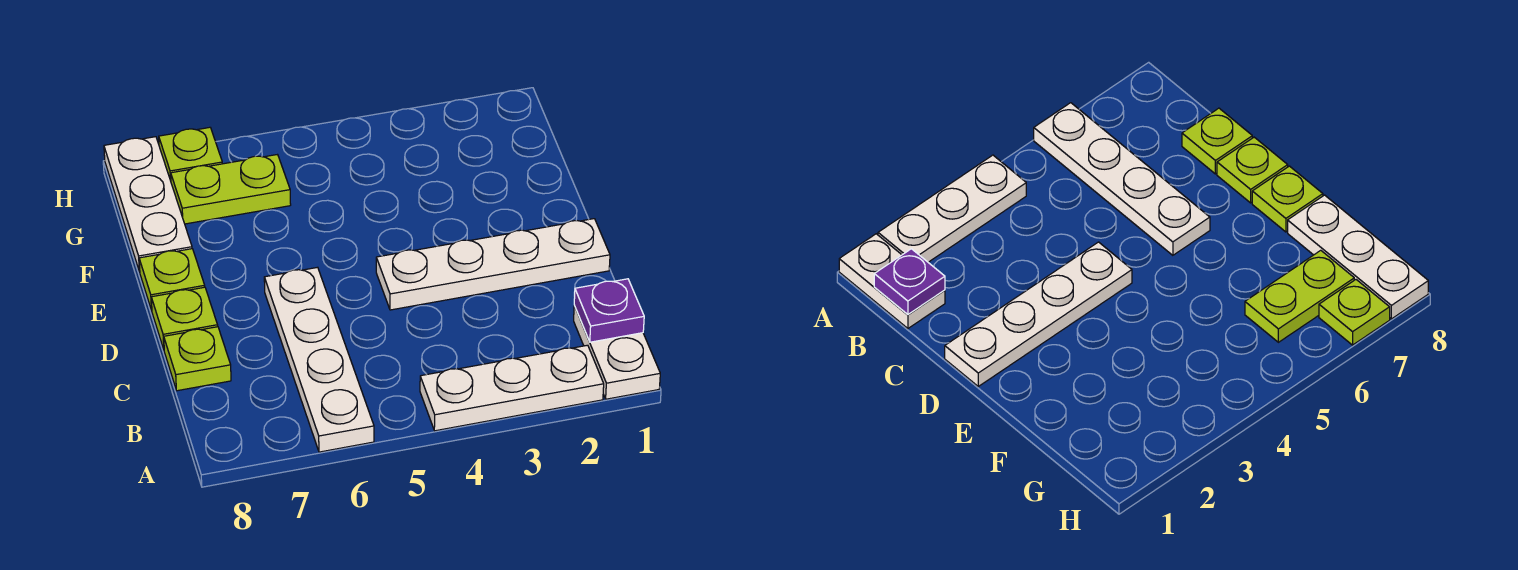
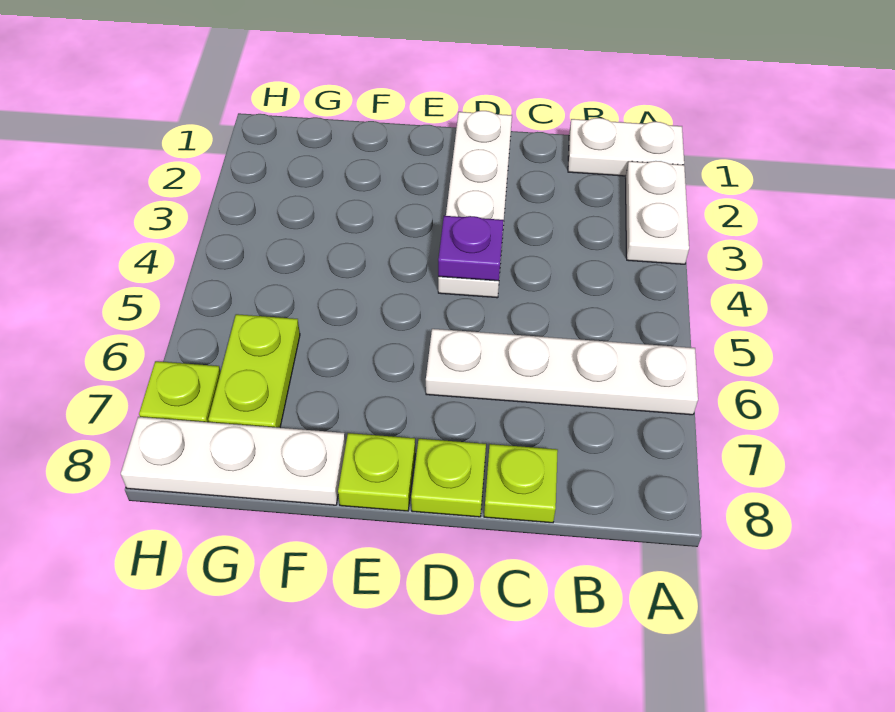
white 1x3 plate [420,345,604,431] -> white 1x2 plate [626,161,689,264]
purple 1x1 plate [574,279,644,342] -> purple 1x1 plate moved to [438,216,504,281]

